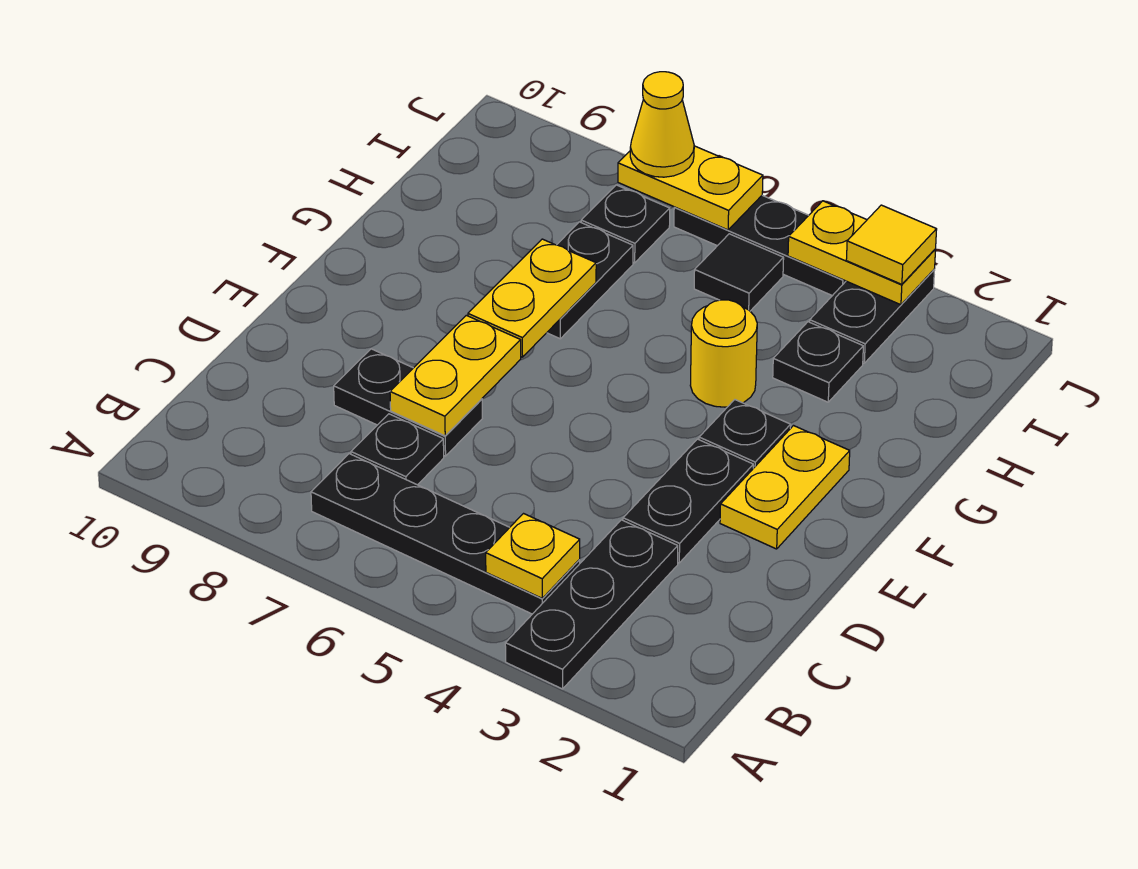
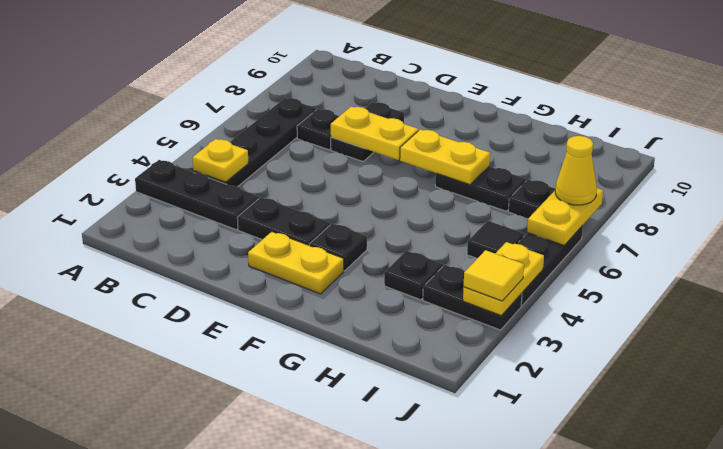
yellow 1x1 round brick [690,300,757,407] -> none

